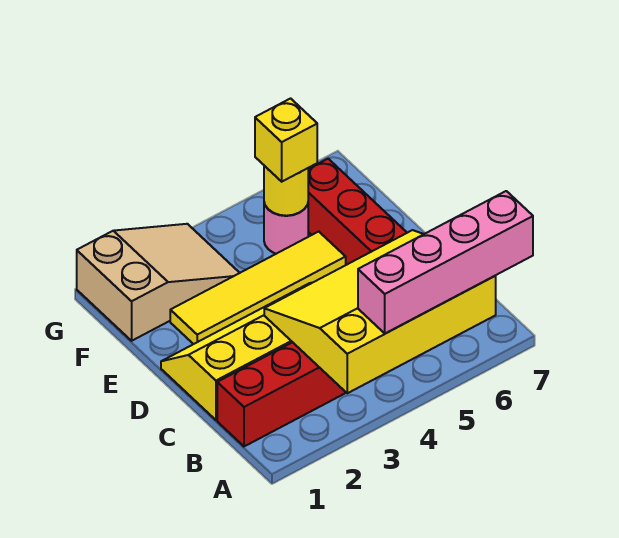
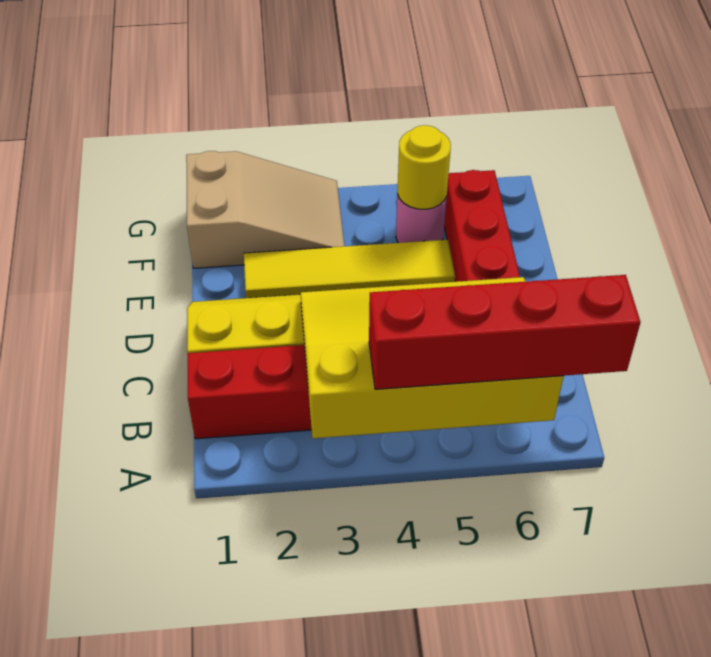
pink 1x4 brick [358,191,533,334] -> red 1x4 brick [369,275,640,389]
yellow 1x1 brick [255,99,317,182] -> none

